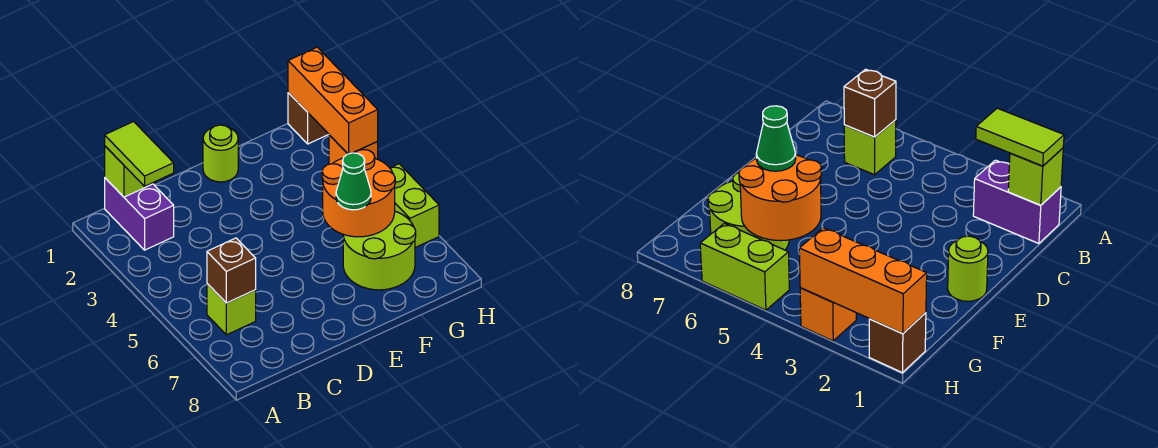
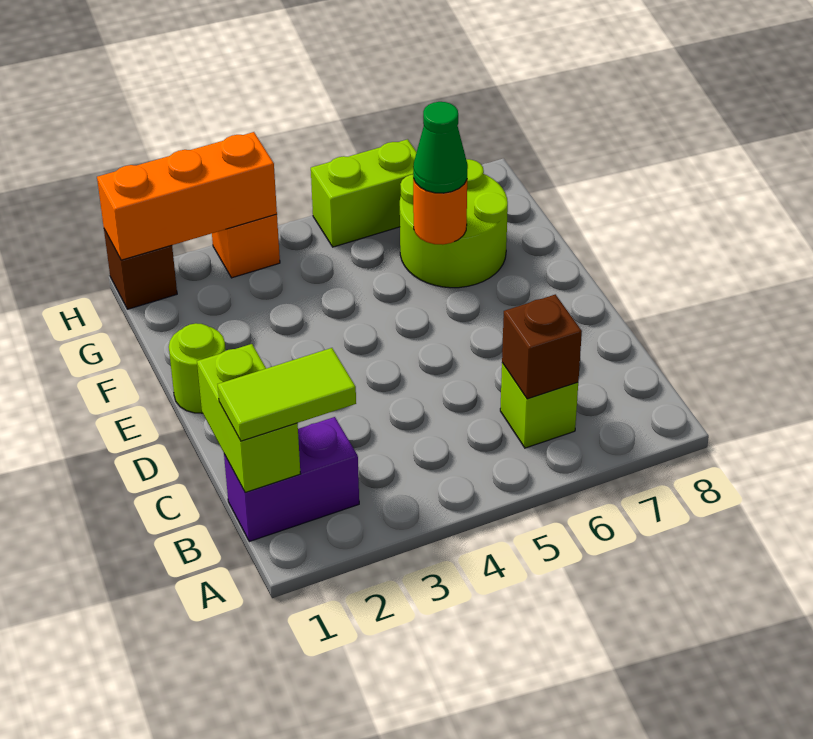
lime 1x1 brick [105,146,153,197] -> lime 1x2 brick [197,344,300,493]
orange 2x2 round brick [322,150,395,237] -> orange 1x1 round brick [413,179,467,245]

